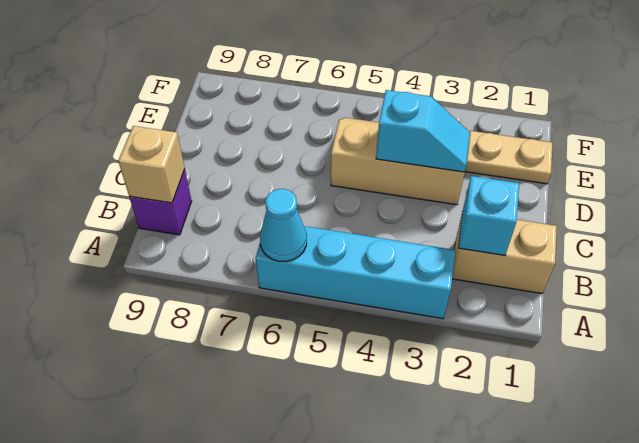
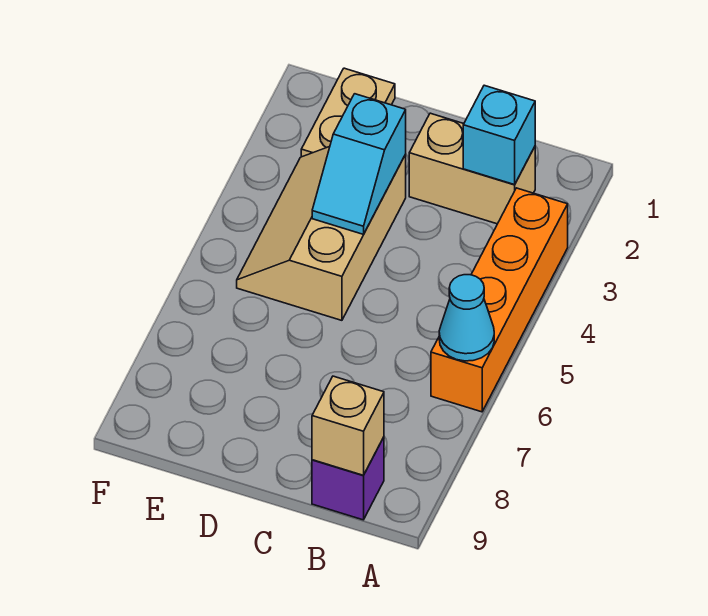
cyan 1x4 brick [256,226,456,319] -> orange 1x4 brick [431,188,568,412]
tan 1x2 brick [452,216,557,293] -> tan 1x2 brick turned to [409,113,535,224]
cyan 1x2 slope [376,90,470,172] -> cyan 1x2 slope turned to [312,94,406,234]

